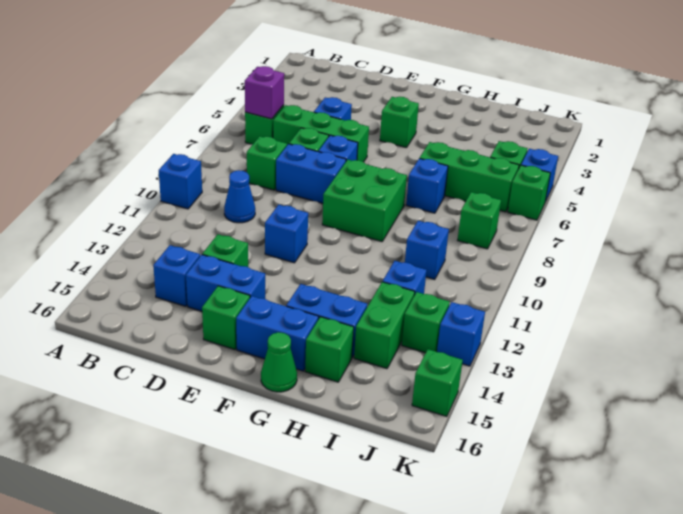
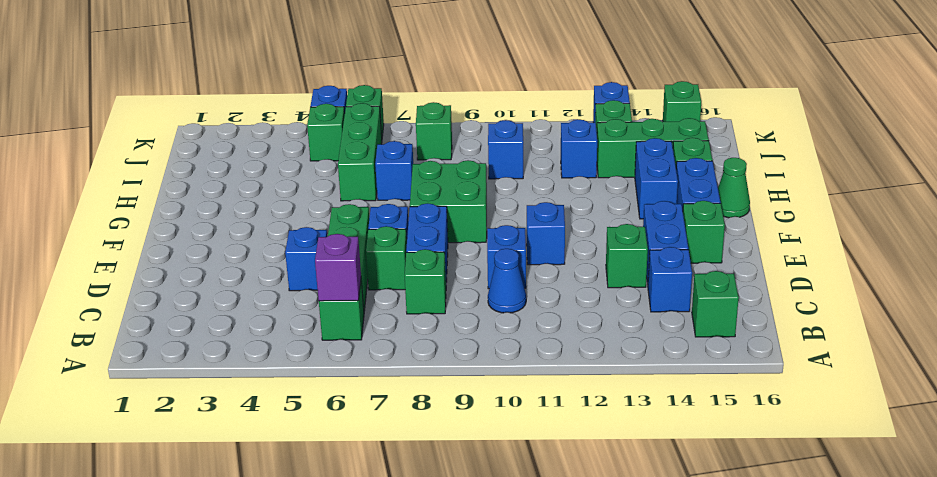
blue 1x1 brick [159,154,202,209] -> blue 1x1 brick moved to [487,225,526,289]
green 1x1 brick [380,97,419,148] -> green 1x1 brick moved to [692,271,739,337]
green 1x2 brick [354,282,415,369] -> green 1x3 brick [597,118,709,178]

